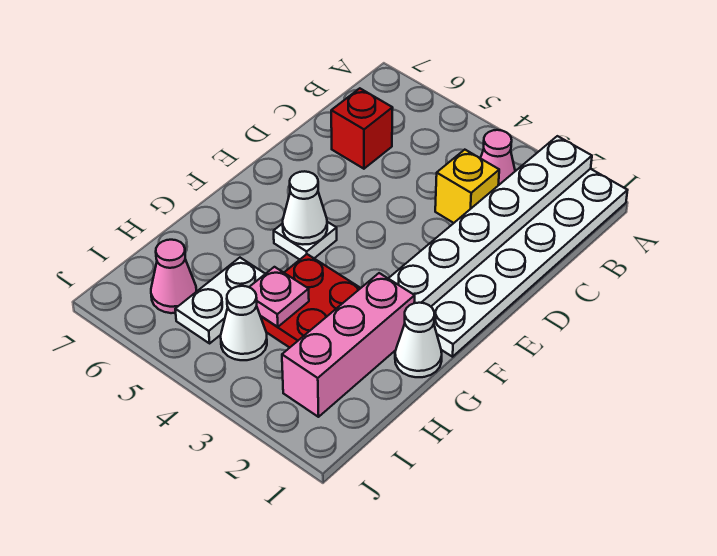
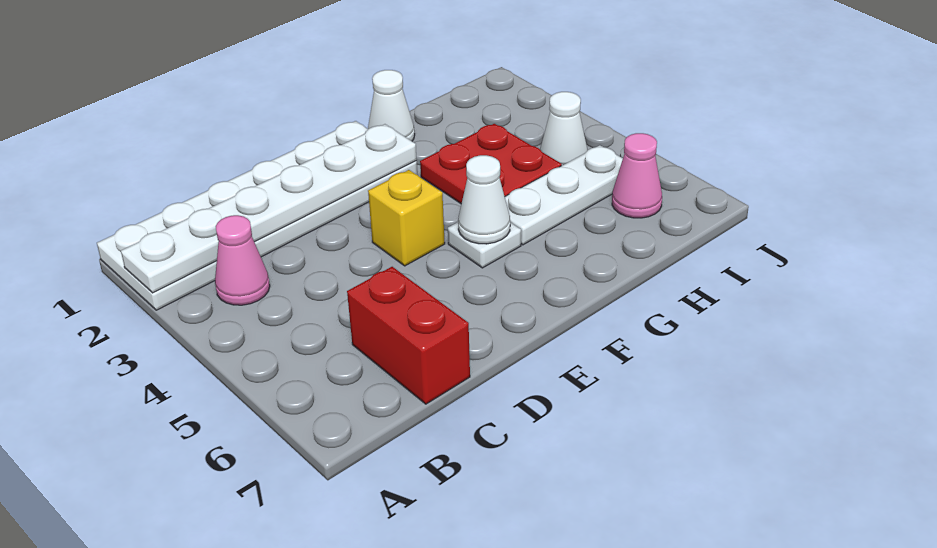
yellow 1x1 brick [435,150,499,223] -> yellow 1x1 brick moved to [368,170,445,266]
red 1x1 brick [331,88,393,169] -> red 1x2 brick [347,267,470,404]
pink 1x3 brick [282,273,415,417] -> none
pink 1x1 plate [249,267,309,327] -> none
white 1x2 plate [175,258,265,343] -> white 1x3 plate [505,145,623,245]

